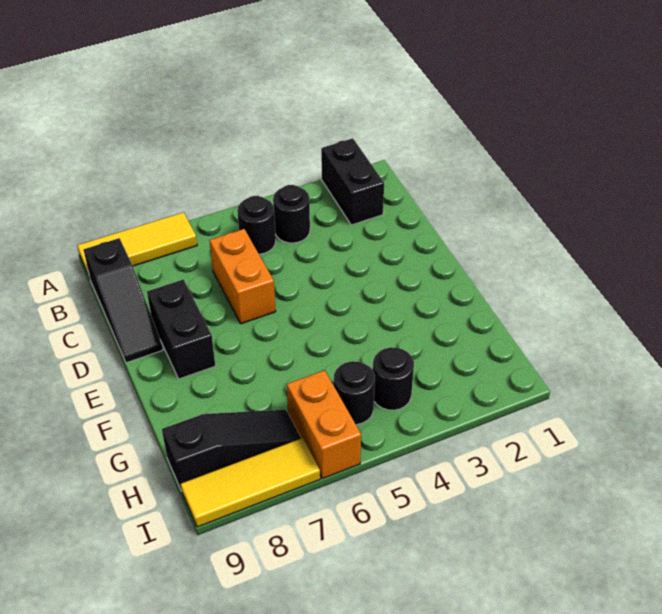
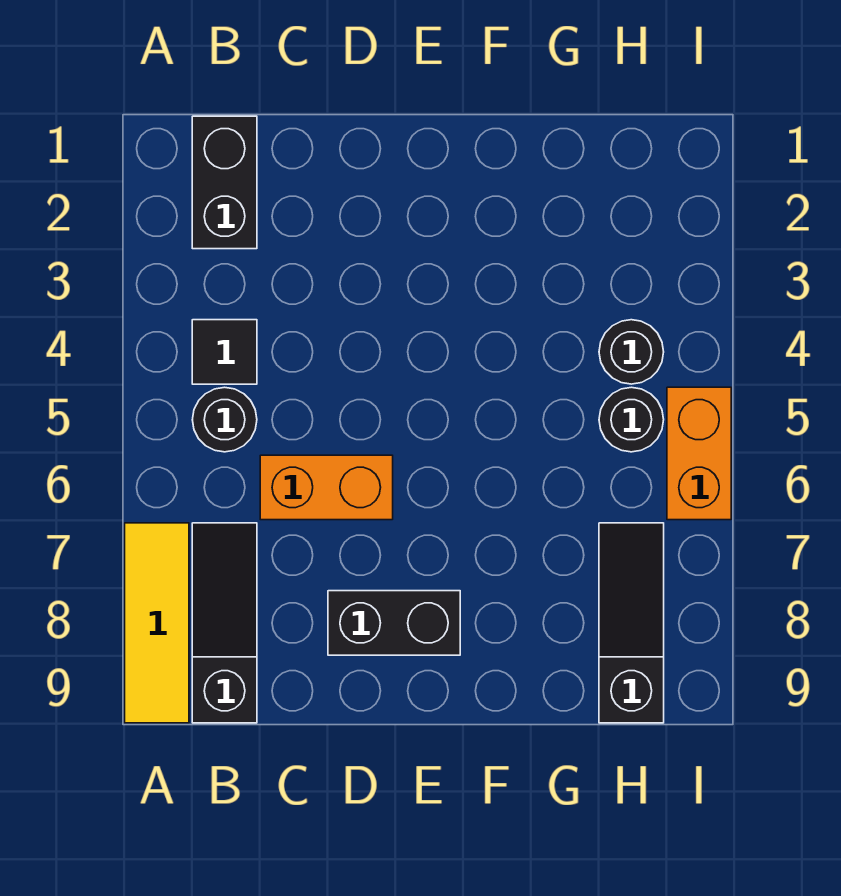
black 1x2 brick [321,138,384,225] -> black 1x2 brick turned to [192,116,257,249]
black 1x1 round brick [273,185,310,243] -> black 1x1 tile [192,320,257,384]
black 1x3 slope [84,238,163,363] -> black 1x3 slope turned to [192,523,257,723]
orange 1x2 brick [287,370,361,479] -> orange 1x2 brick turned to [667,387,731,520]
yellow 1x3 tile [181,438,320,527] -> none

